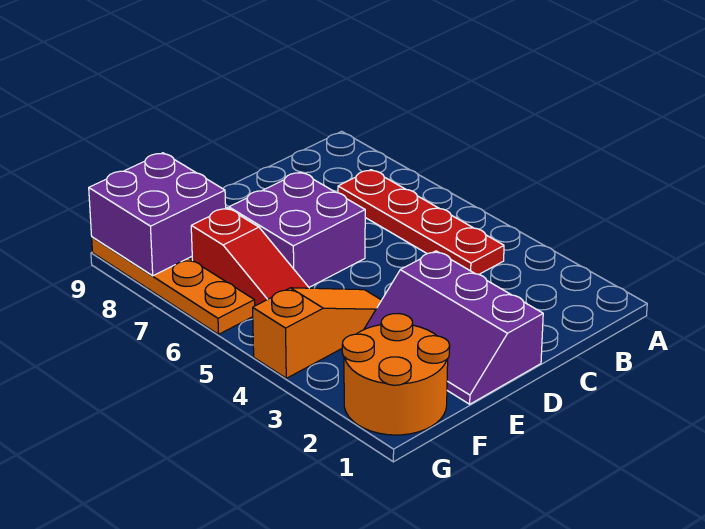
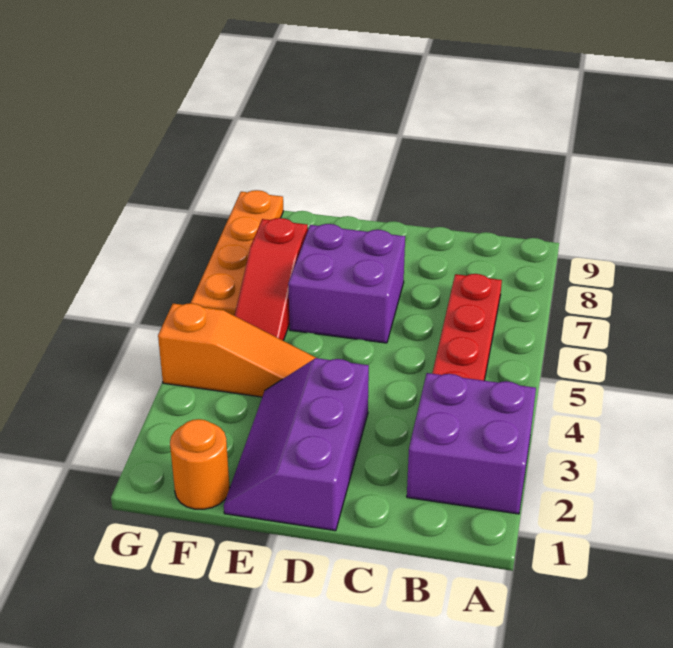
orange 2x2 round brick [342,314,450,435] -> orange 1x1 round brick [170,419,230,509]
purple 2x2 brick [89,153,226,276] -> purple 2x2 brick moved to [407,373,536,514]

